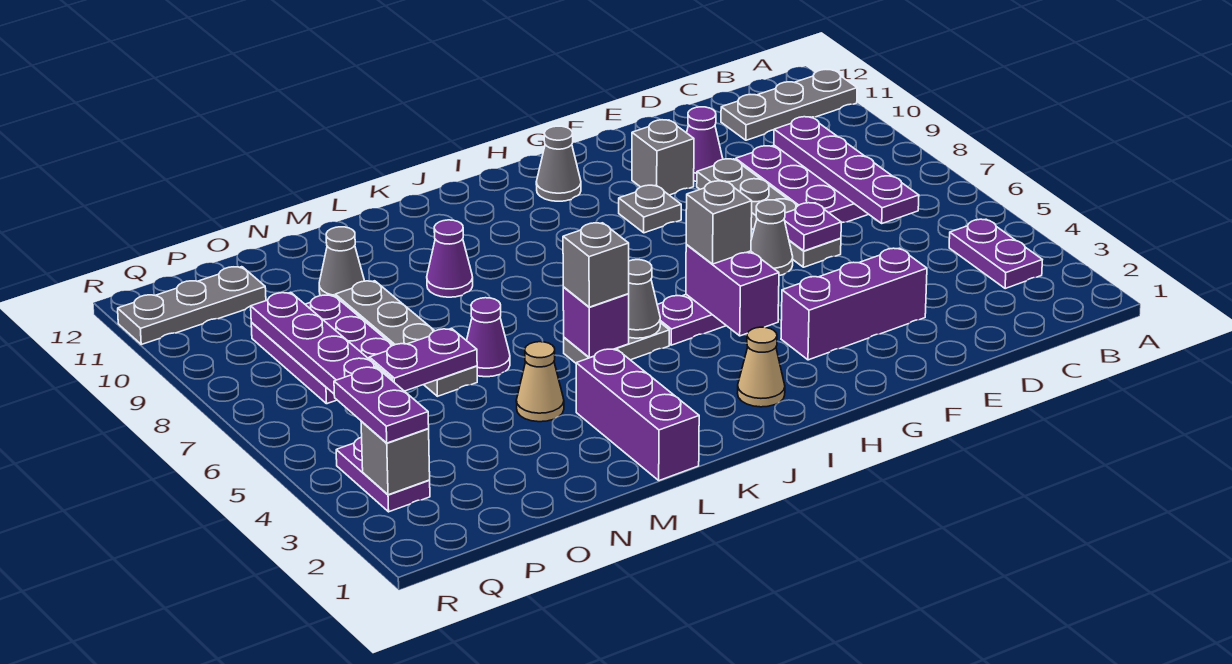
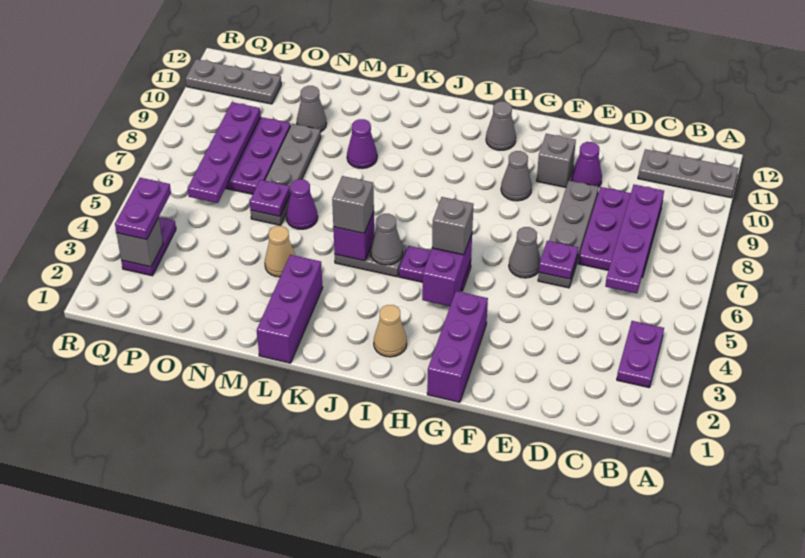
purple 1x3 brick [781,248,927,360] -> purple 1x3 brick turned to [427,291,488,402]
grey 1x1 plate [619,185,681,233] -> grey 1x1 cone [501,151,532,201]
purple 1x2 plate [369,329,477,391] -> purple 1x1 plate [250,180,290,216]

